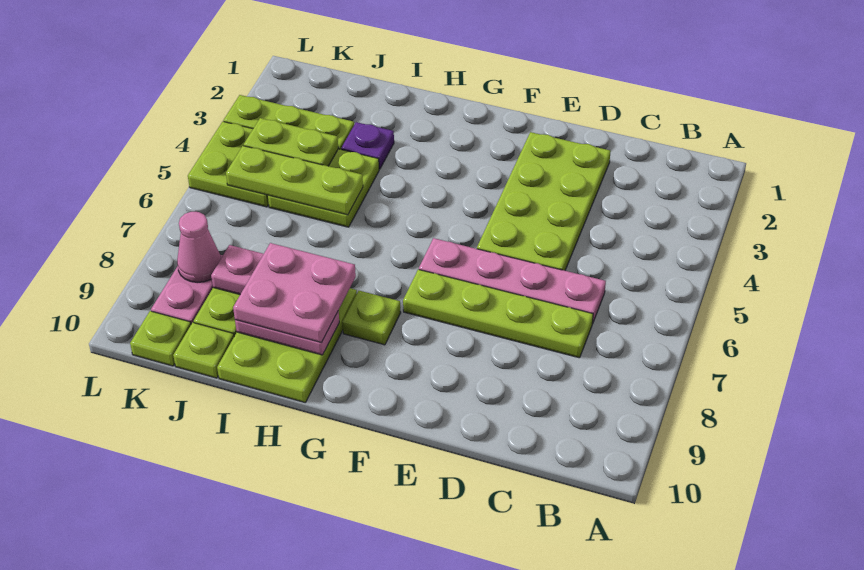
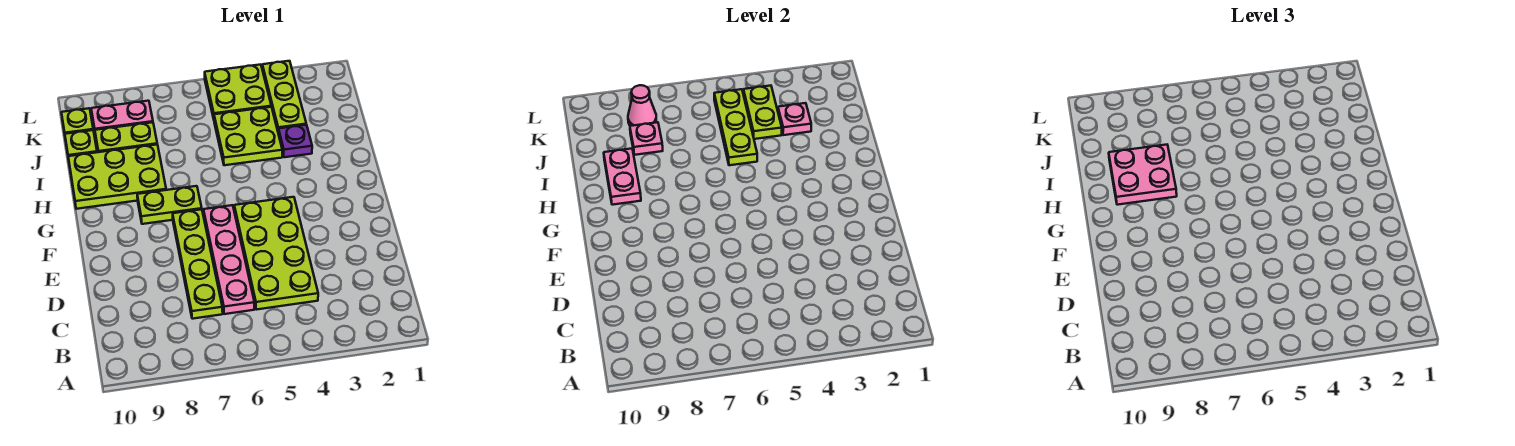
lime 2x4 plate [477,132,611,271] -> lime 2x4 plate turned to [234,197,318,310]
lime 1x1 plate [342,291,401,345] -> lime 1x2 plate [137,186,202,224]
none -> pink 1x1 plate [778,103,811,135]

